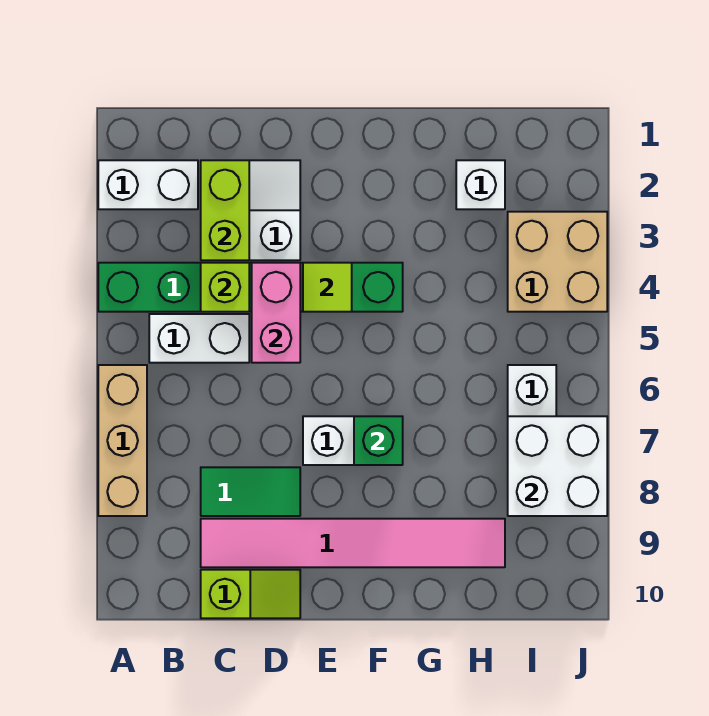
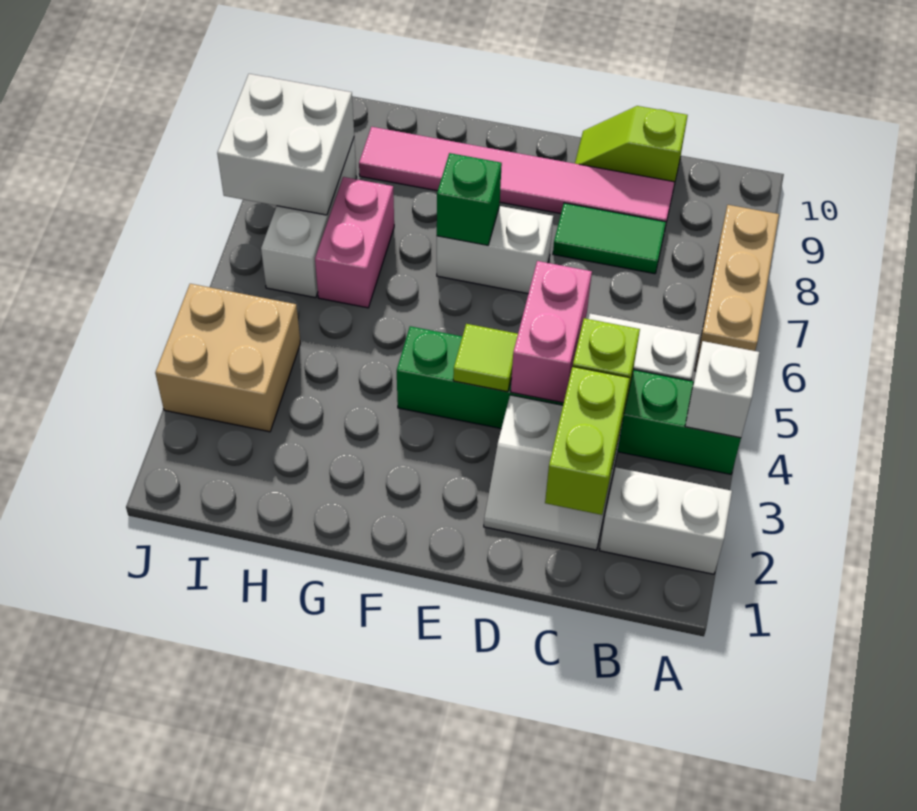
white 1x1 brick [456,160,505,209] -> white 1x1 brick moved to [685,341,759,438]
none -> pink 1x2 brick [315,177,394,308]

